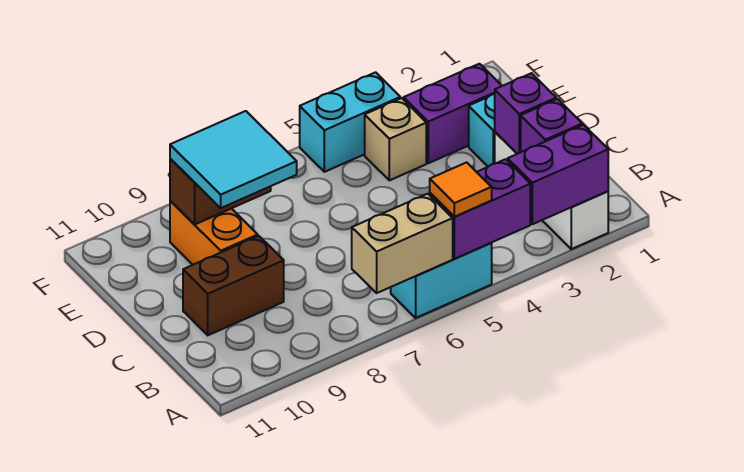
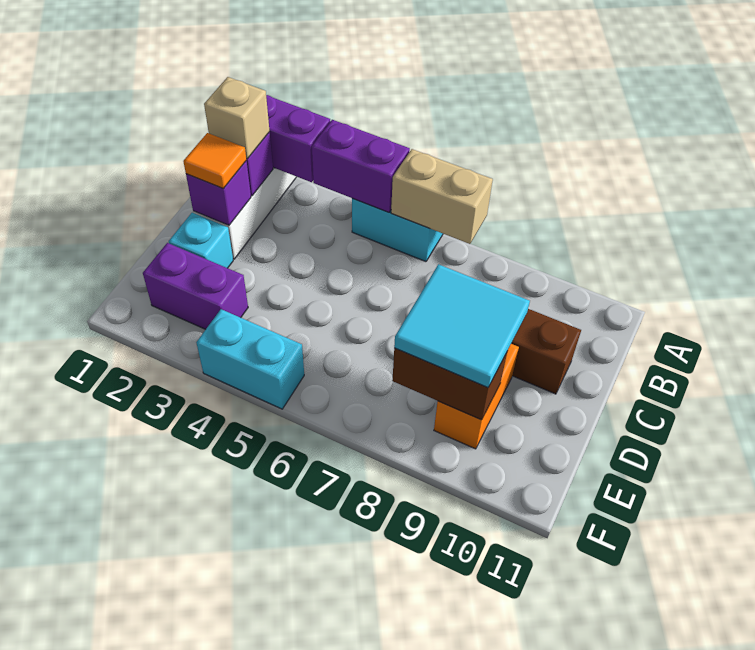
orange 1x1 tile [430,162,492,217] -> orange 1x1 tile moved to [183,133,247,189]
tan 1x1 brick [365,98,426,180] -> tan 1x1 brick moved to [204,77,270,159]

